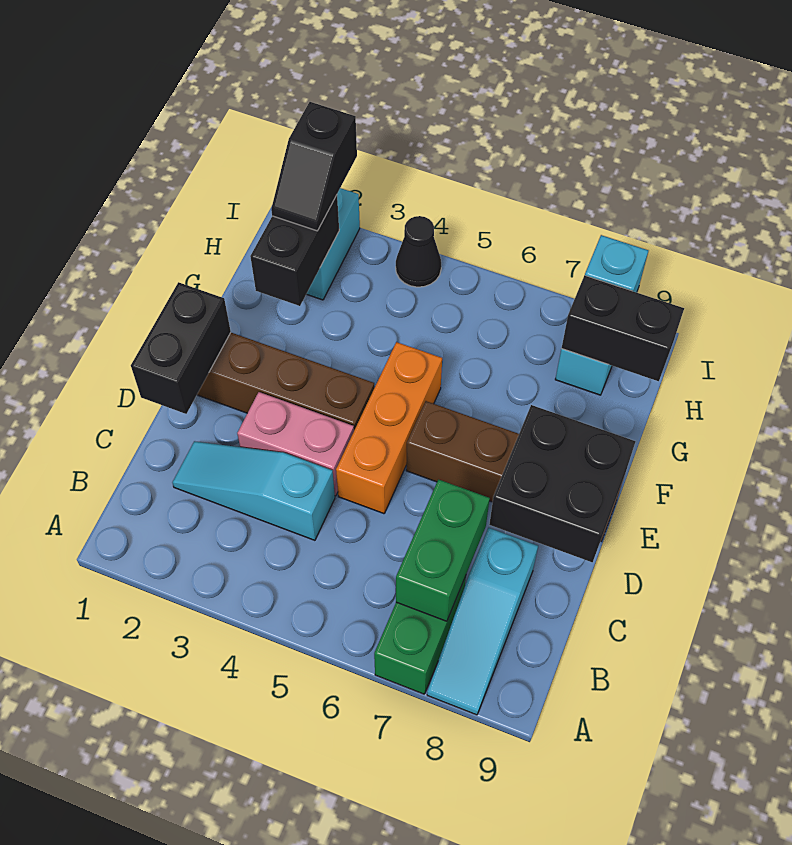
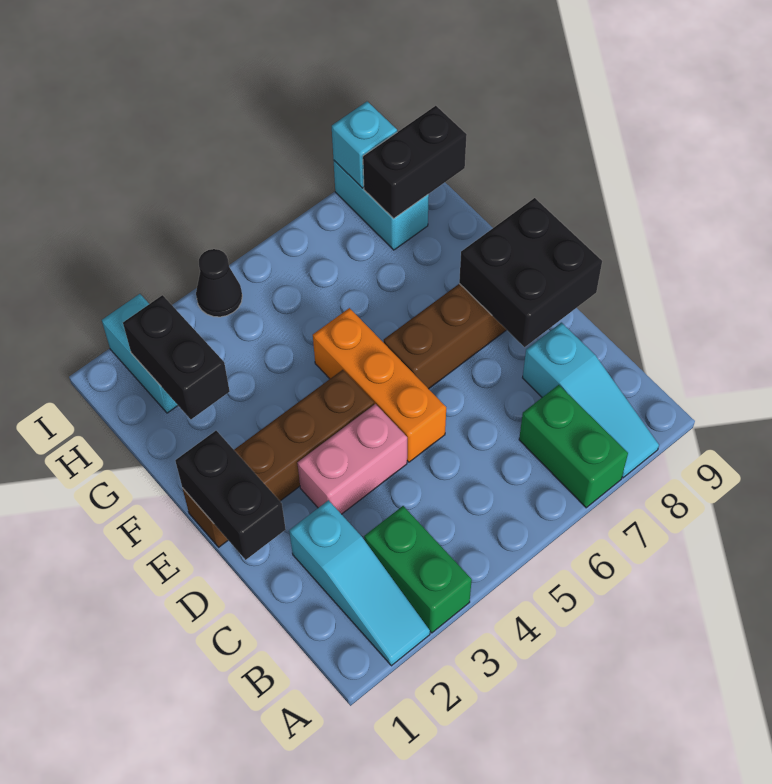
green 1x2 brick [396,480,490,621] -> green 1x2 brick moved to [364,506,472,633]
cyan 1x3 slope [172,441,335,540] -> cyan 1x3 slope turned to [289,500,430,666]
black 1x2 slope [271,102,357,231] -> none

